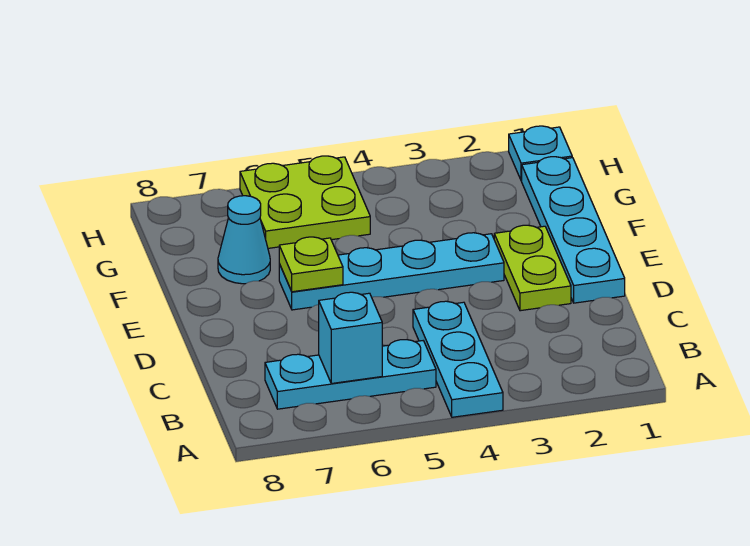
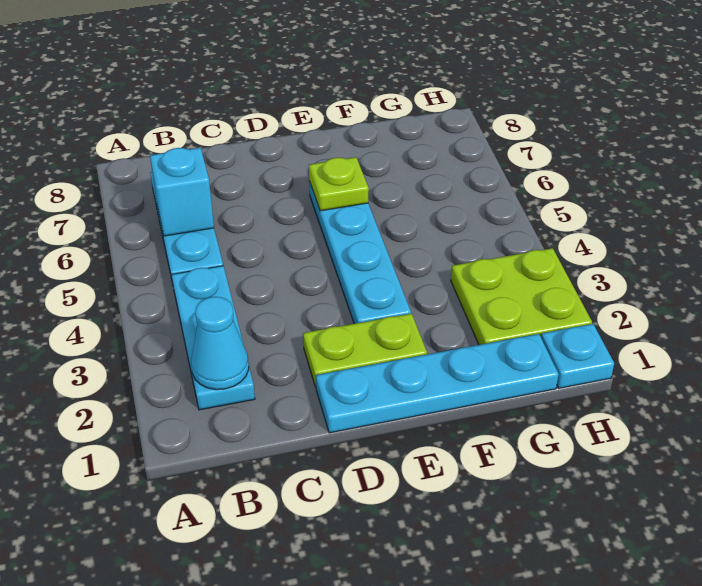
cyan 1x3 plate [413,301,503,417] -> cyan 1x3 plate turned to [172,266,255,410]
cyan 1x1 cone [218,196,270,284] -> cyan 1x1 cone moved to [191,297,249,390]
lime 2x2 plate [240,156,370,248] -> lime 2x2 plate moved to [451,248,592,345]

